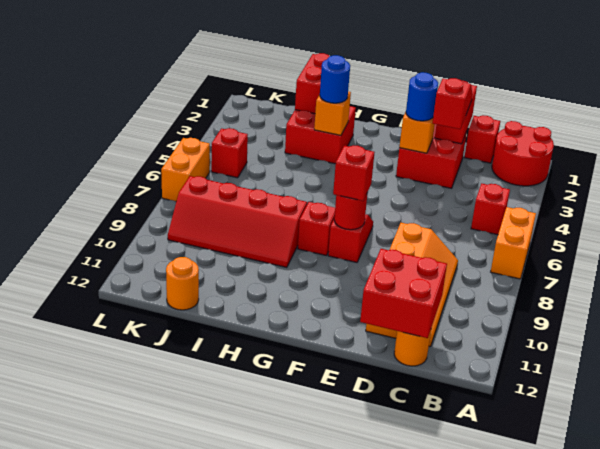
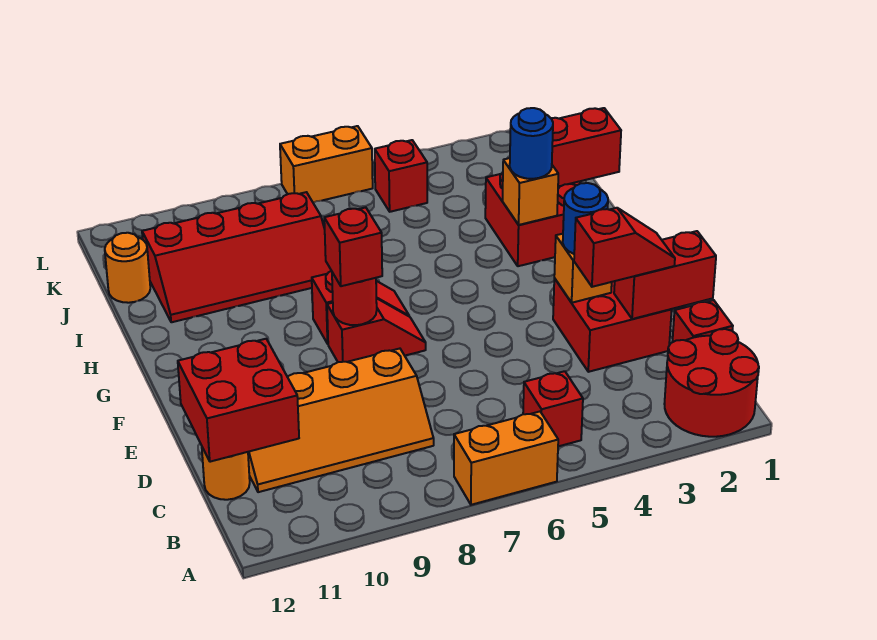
red 2x4 slope [168,176,307,267] -> red 2x4 slope turned to [142,192,331,322]

